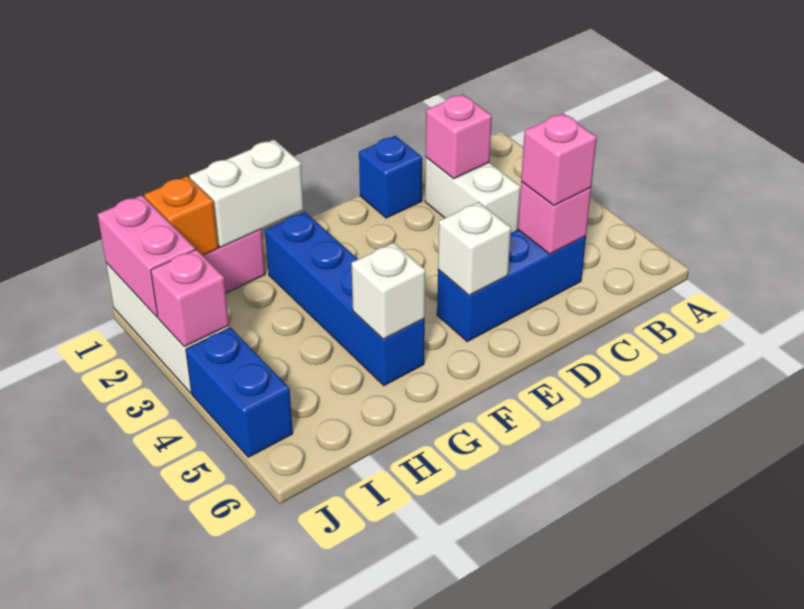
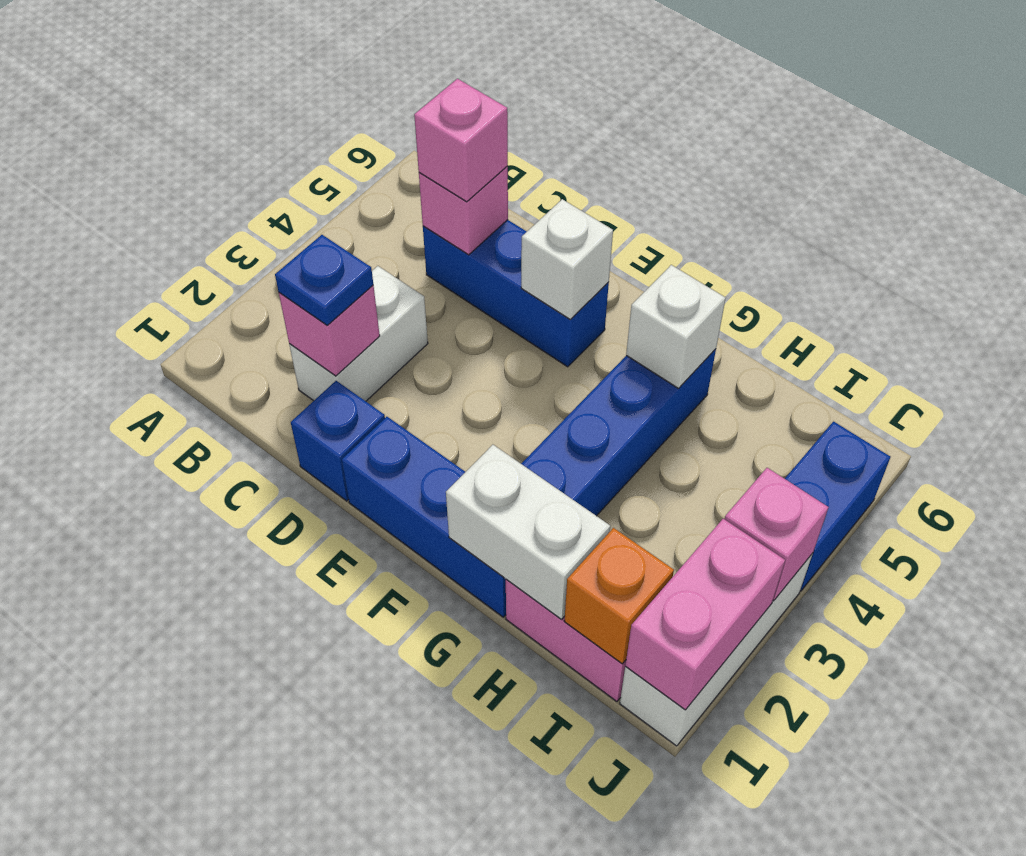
none -> blue 1x1 plate [275,235,373,325]
none -> blue 1x3 brick [342,417,506,617]

